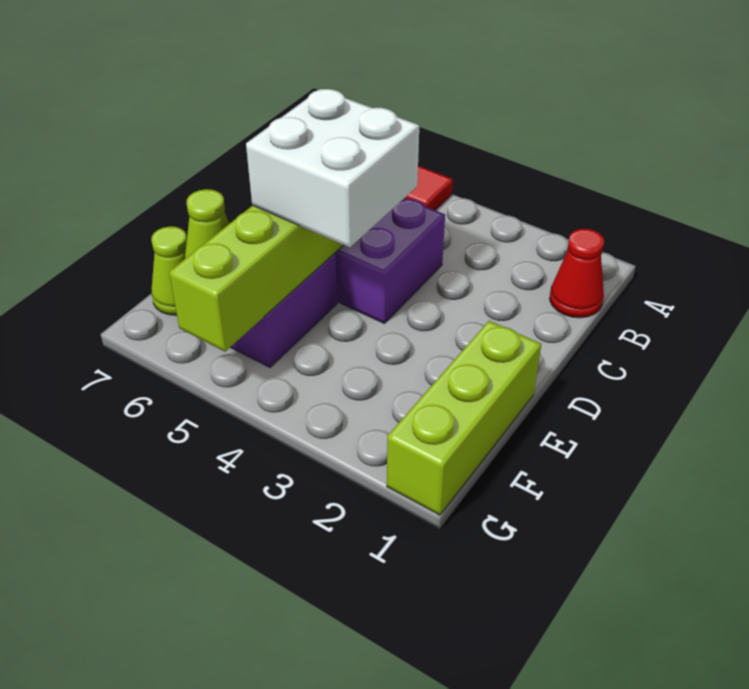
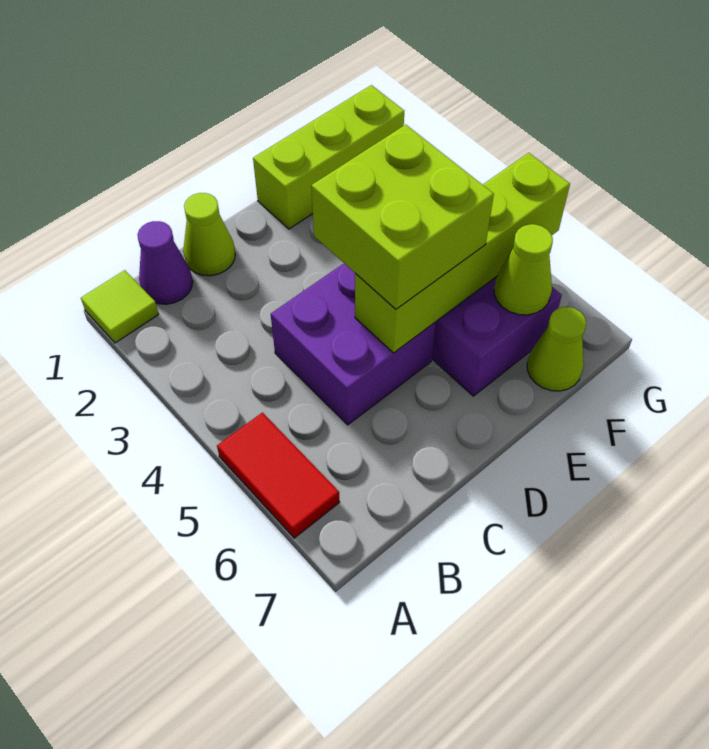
none -> lime 1x1 tile [81,270,159,343]
red 1x1 cone [550,229,604,318] -> purple 1x1 cone [138,221,193,304]
none -> lime 1x1 cone [183,193,235,276]
white 2x2 brick [246,89,419,248] -> lime 2x2 brick [311,125,494,309]

